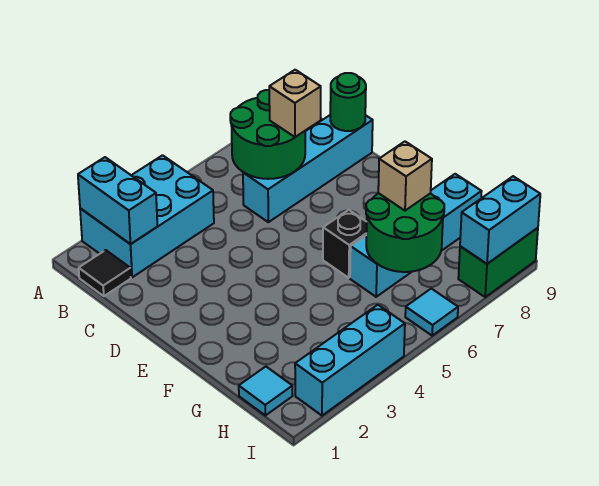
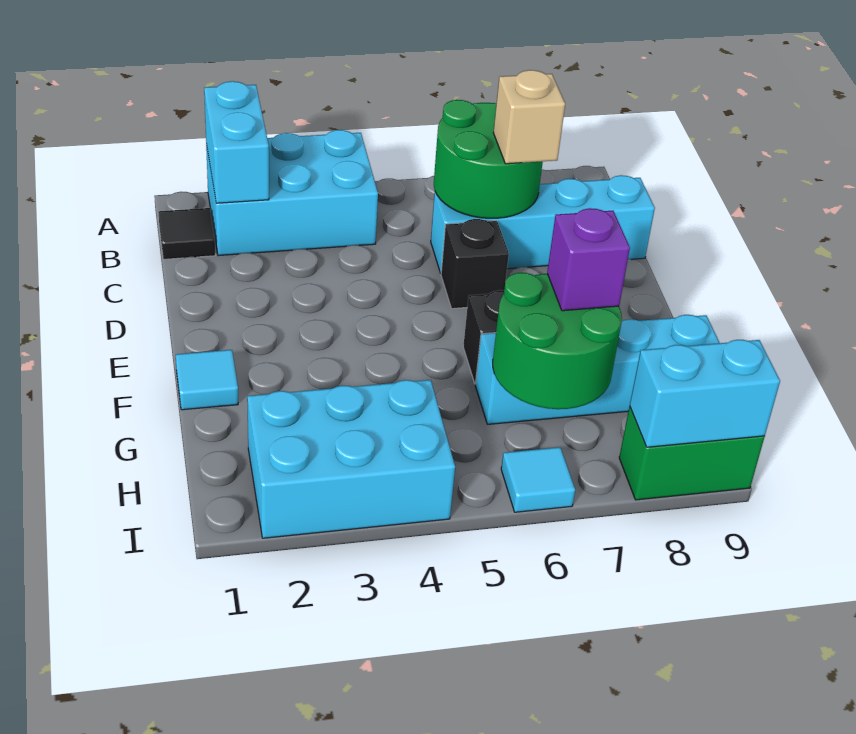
green 1x1 round brick [330,73,366,131] -> none
none -> black 1x1 brick [441,219,509,309]
tan 1x1 brick [378,142,432,211] -> purple 1x1 brick [547,208,630,311]
cyan 1x1 tile [239,367,293,415] -> cyan 1x1 tile moved to [176,350,238,410]
cyan 1x3 brick [295,305,405,416] -> cyan 2x3 brick [247,380,455,538]

